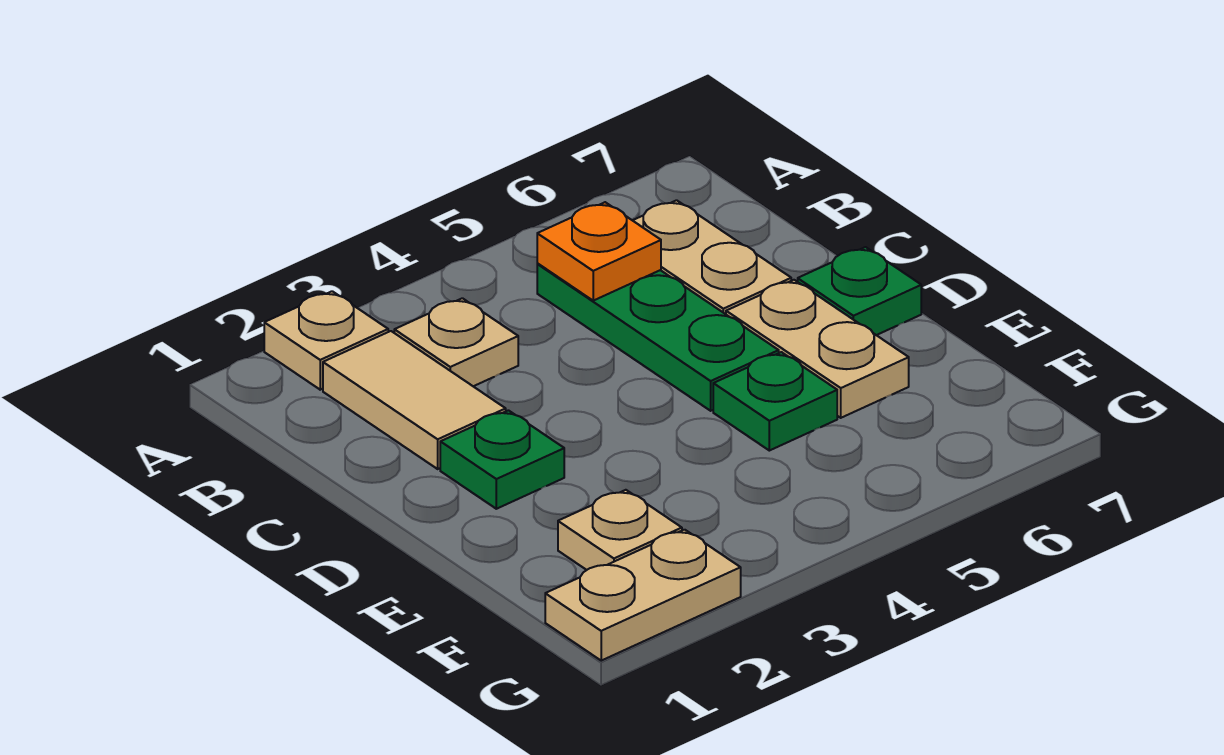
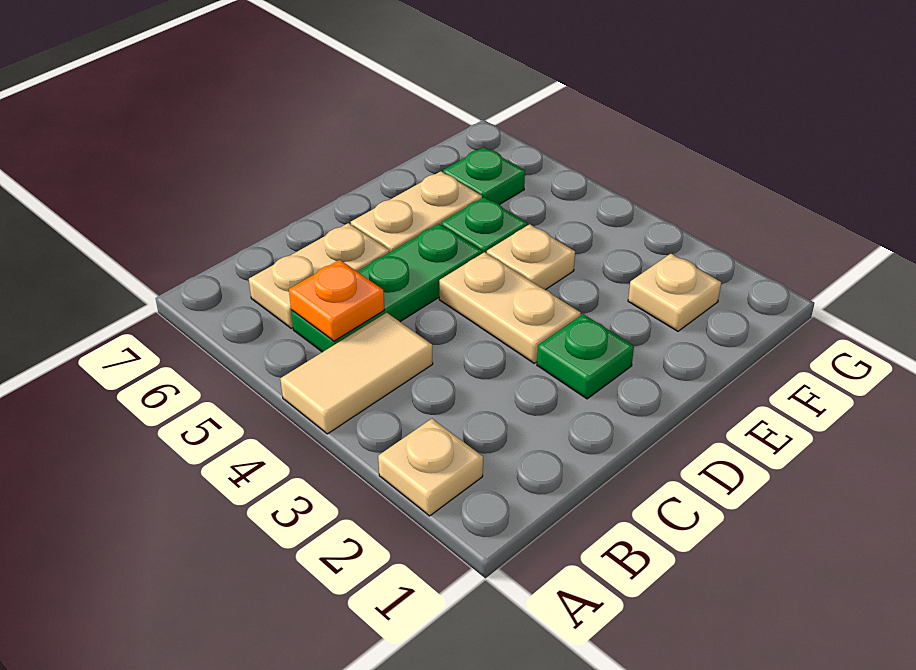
tan 1x2 tile [323,331,506,469] -> tan 1x2 tile moved to [280,313,433,434]
tan 1x1 plate [394,298,518,386] -> tan 1x1 plate moved to [487,224,575,290]
green 1x1 plate [798,247,921,335] -> green 1x1 plate moved to [443,147,525,205]
tan 1x2 plate [545,530,741,661] -> tan 1x2 plate moved to [439,252,581,363]

